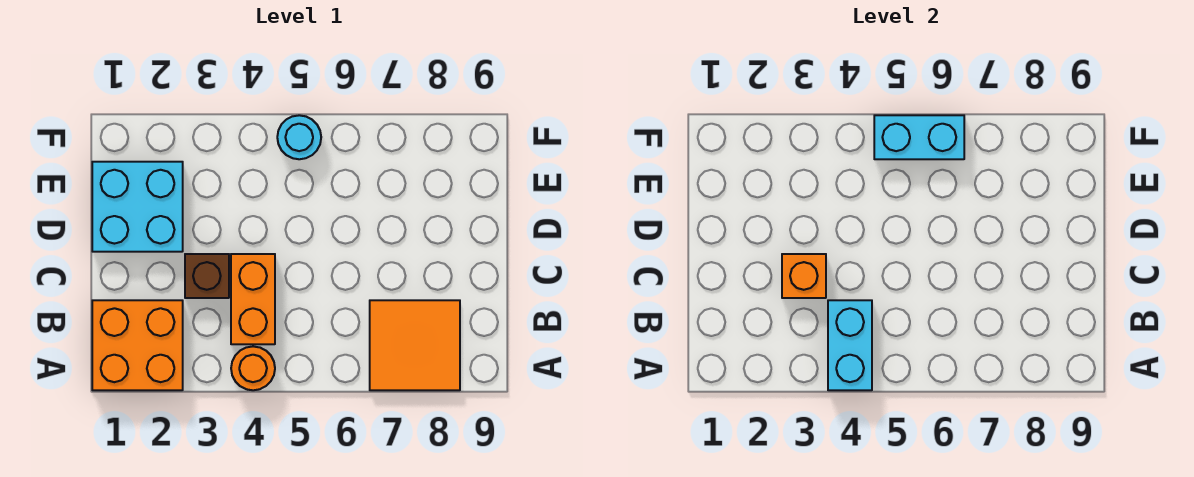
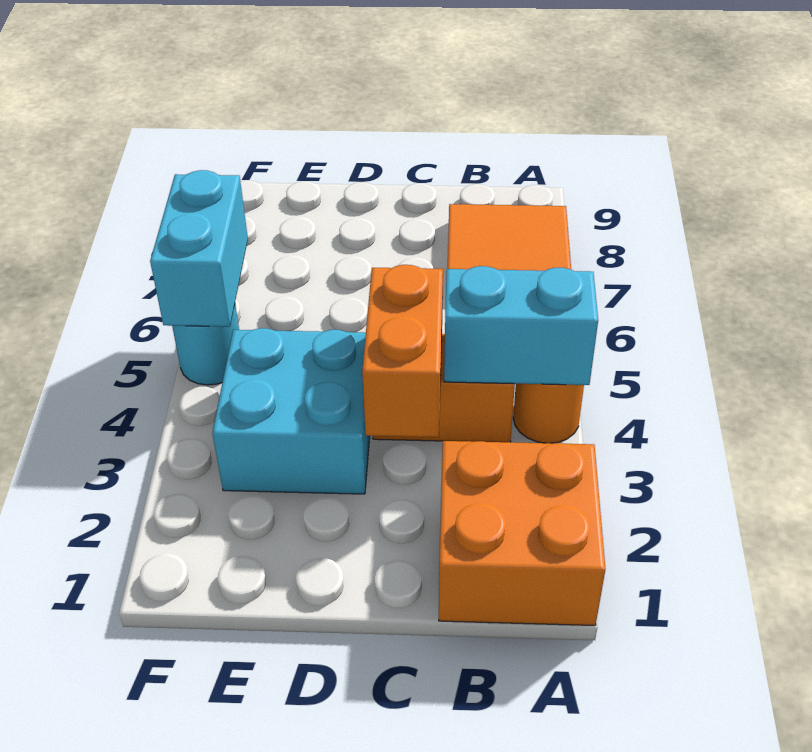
brown 1x1 brick [185,254,229,298] -> none
orange 1x1 brick [782,254,826,298] -> orange 1x2 brick [362,265,443,437]
cyan 2x2 brick [92,162,183,252] -> cyan 2x2 brick moved to [212,328,370,494]

